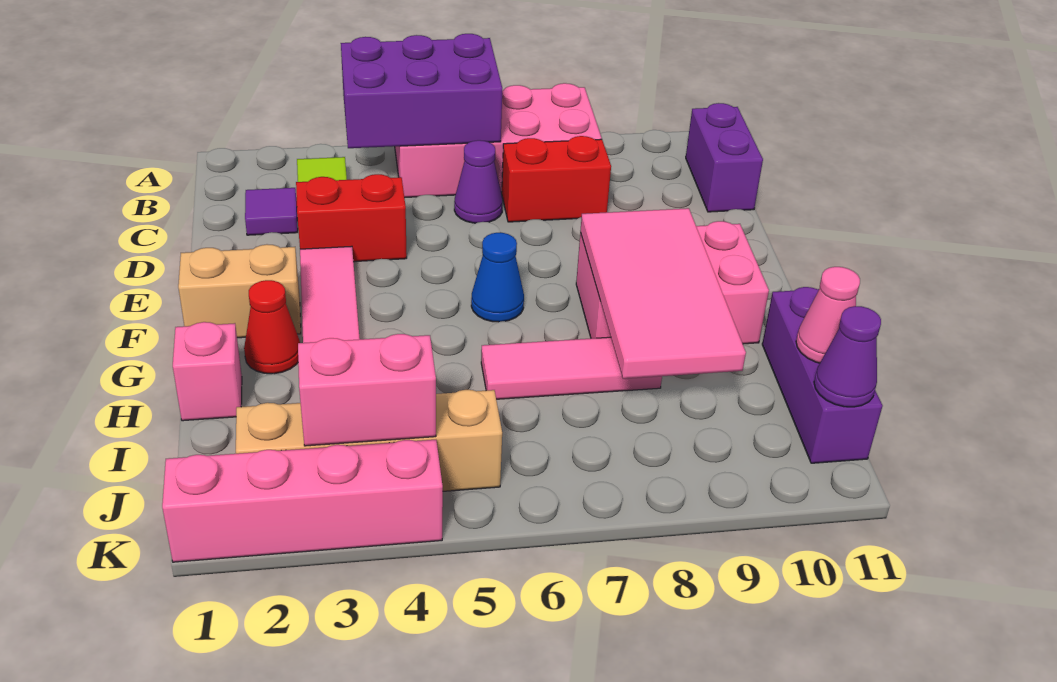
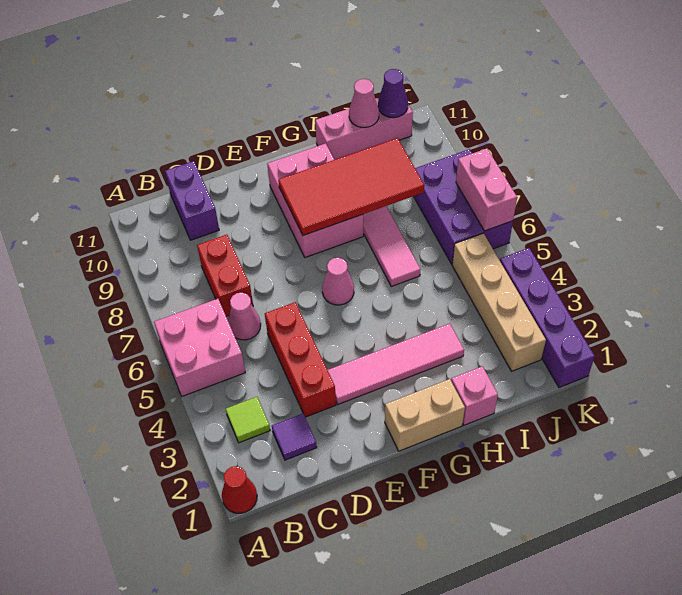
purple 2x3 brick [341,34,502,148] -> purple 2x3 brick moved to [414,149,513,264]
pink 2x4 brick [395,83,602,198] -> pink 2x2 brick [154,299,245,396]
purple 1x2 brick [686,103,763,212] -> purple 1x2 brick turned to [165,161,219,240]
purple 1x1 cone [454,140,503,223] -> pink 1x1 cone [228,293,261,340]
red 1x2 brick [296,174,407,262] -> red 1x3 brick [265,302,336,417]
tan 1x2 brick [178,244,301,338] -> tan 1x2 brick turned to [385,379,465,451]
blue 1x1 cone [471,233,524,322] -> pink 1x1 cone [322,258,354,305]
pink 2x4 tile [580,208,746,379] -> red 2x4 tile [278,138,424,236]
red 1x1 cone [244,280,300,374] -> red 1x1 cone moved to [222,466,257,513]
purple 1x3 brick [762,287,882,463] -> pink 1x3 brick [315,99,413,160]
pink 1x2 brick [298,334,436,446] -> pink 1x2 brick moved to [456,149,517,231]
pink 1x4 brick [162,440,443,562] -> purple 1x4 brick [500,248,595,387]

